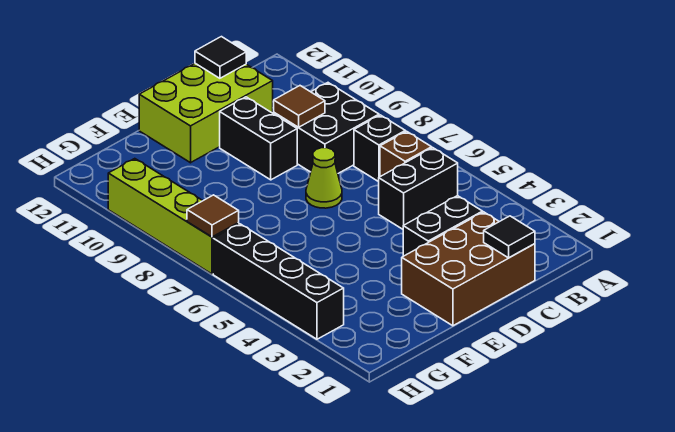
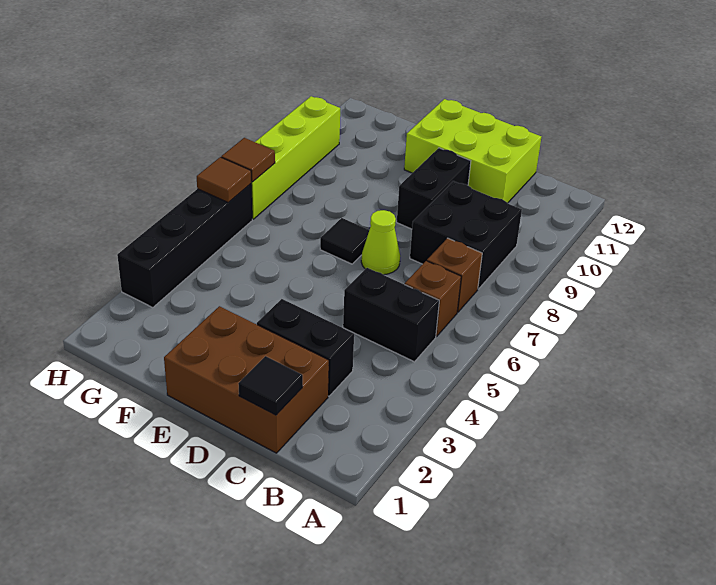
black 1x1 brick [354,115,405,182] -> brown 1x1 brick [427,238,482,312]
brown 1x1 tile [274,86,325,127] -> brown 1x1 tile moved to [197,157,251,202]
black 1x1 tile [195,37,246,78] -> black 1x1 tile moved to [320,218,369,264]

